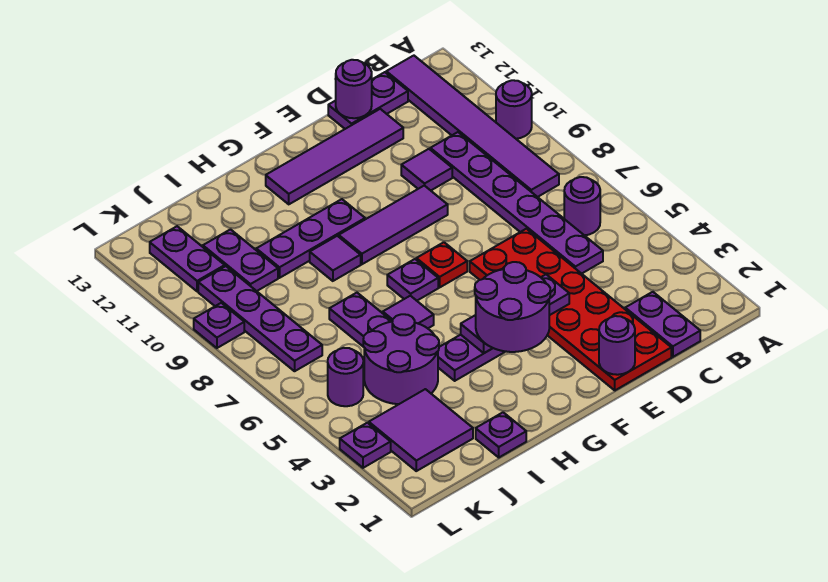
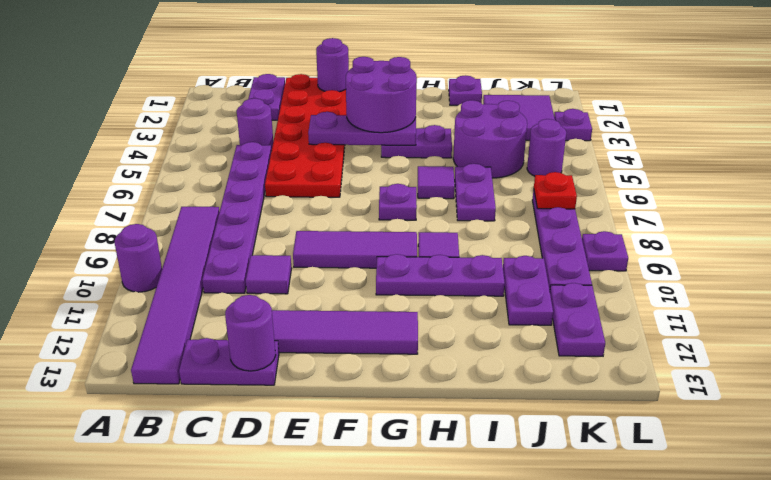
purple 1x1 round brick [564,177,600,235] -> purple 1x1 round brick moved to [237,98,273,151]
red 1x1 plate [416,242,467,287] -> red 1x1 plate moved to [534,172,577,209]

